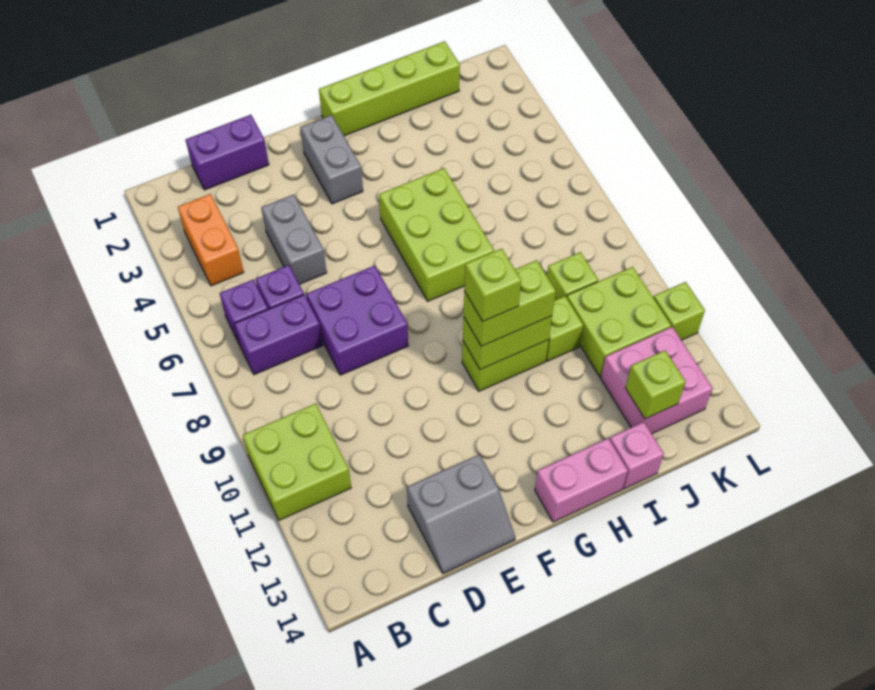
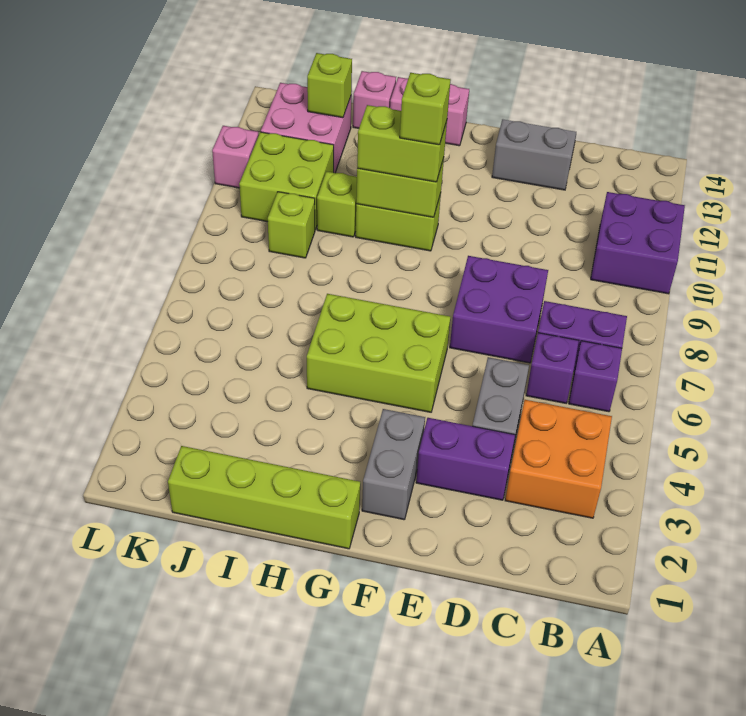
lime 2x2 brick [243,404,351,520] -> purple 2x2 brick [591,192,685,294]
orange 1x2 brick [178,194,244,286] -> orange 2x2 brick [505,400,612,518]
purple 1x2 brick [186,115,269,190] -> purple 1x2 brick moved to [416,418,515,500]
lime 2x3 brick [379,168,494,301] -> lime 2x3 brick turned to [307,294,451,412]
lime 1x1 brick [653,282,705,340] -> pink 1x1 brick [212,126,259,188]

